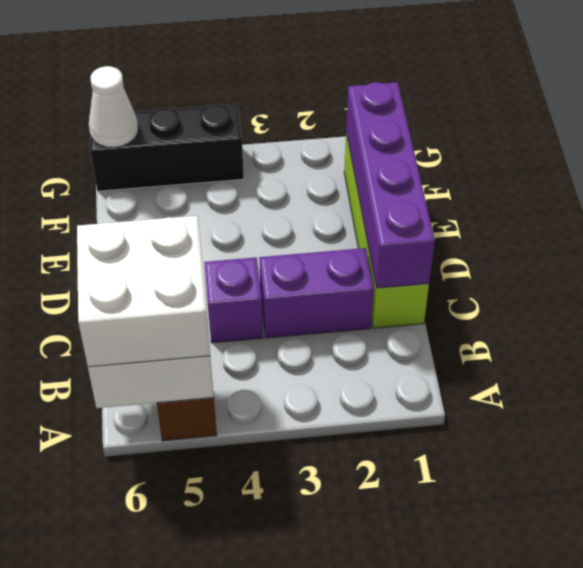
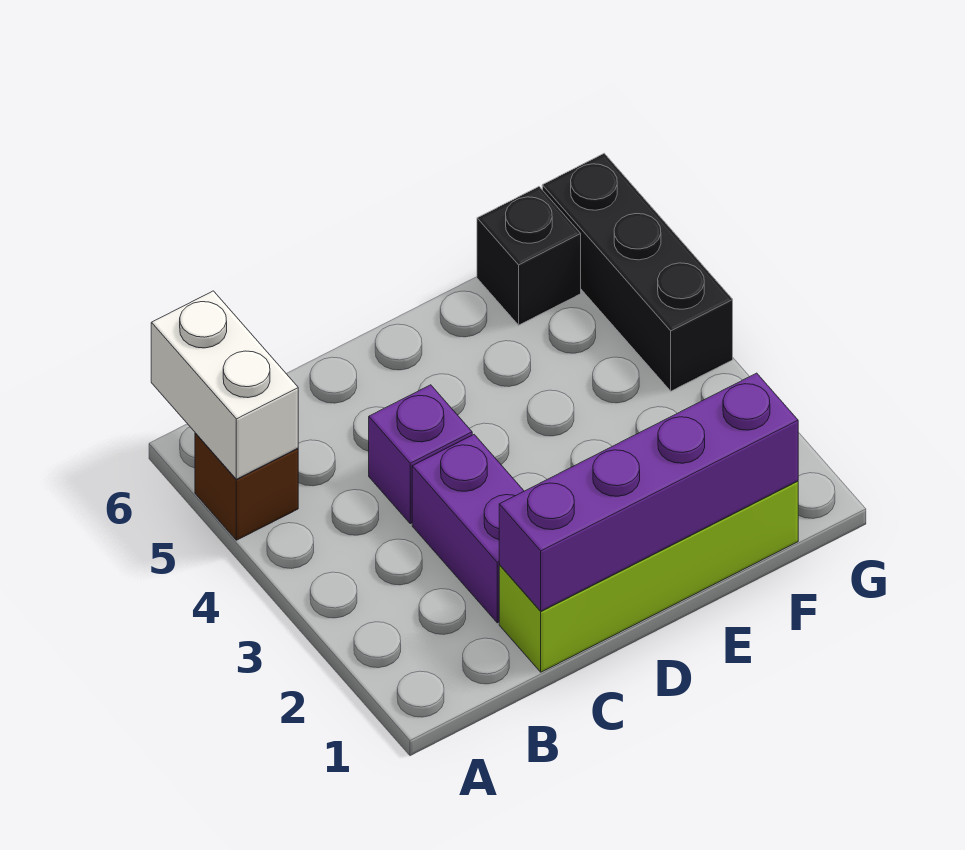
white 2x2 brick [77,216,210,367] -> none
none -> black 1x1 brick [477,187,581,325]
white 1x1 cone [89,66,138,147] -> none

